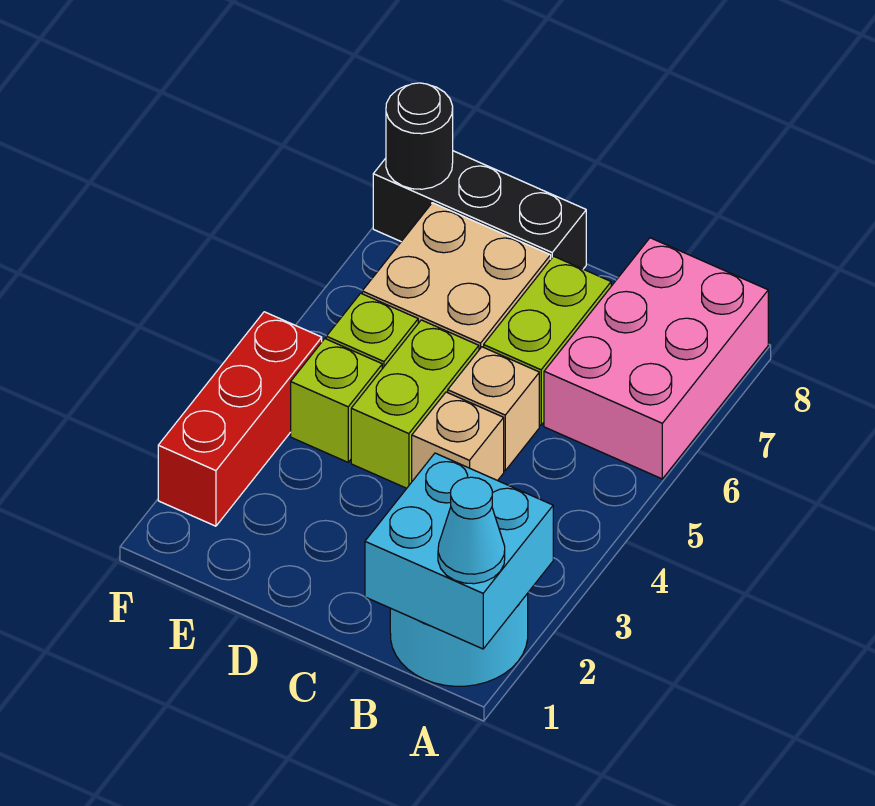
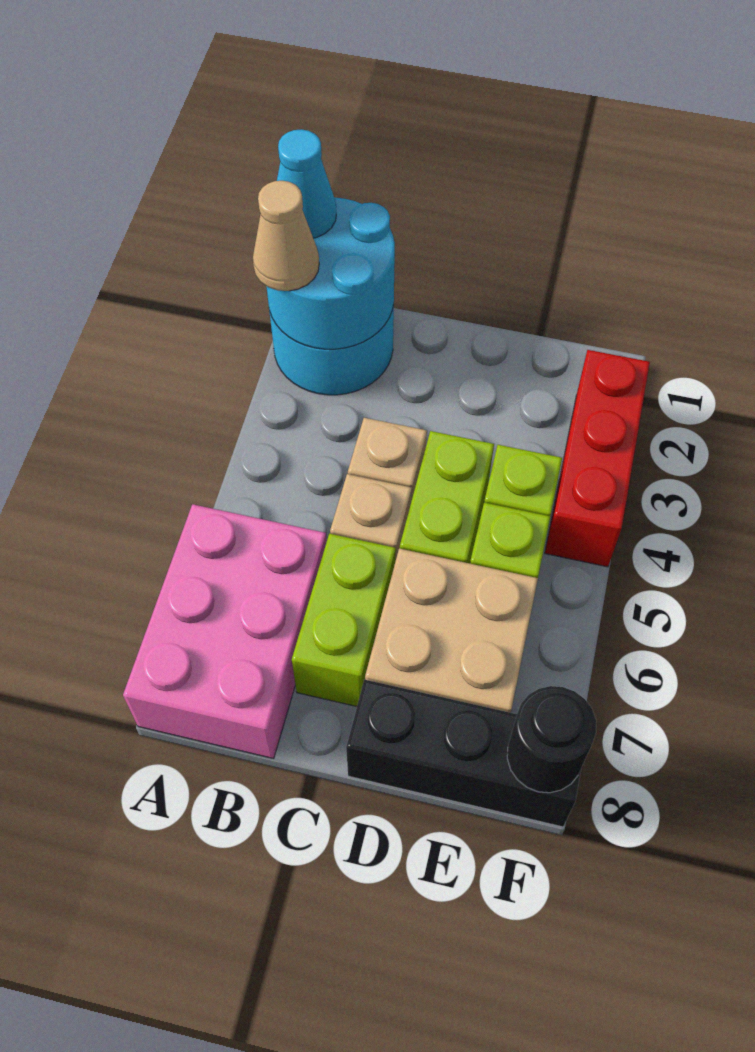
cyan 2x2 brick [365,453,553,649] -> cyan 2x2 round brick [266,197,395,349]
none -> tan 1x1 cone [253,181,319,291]

